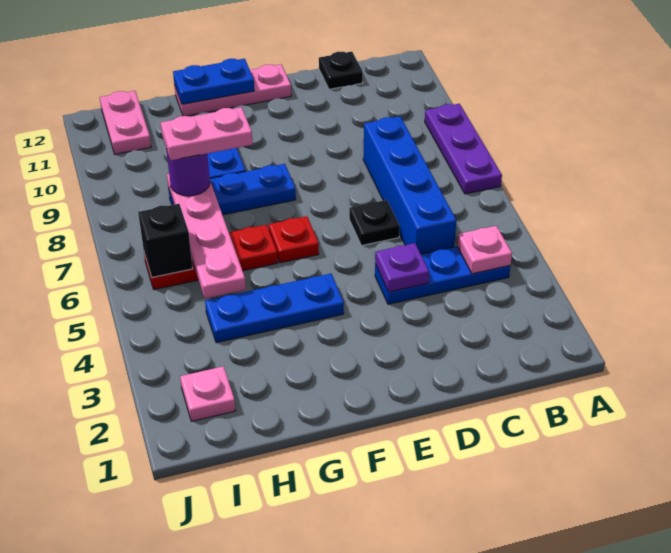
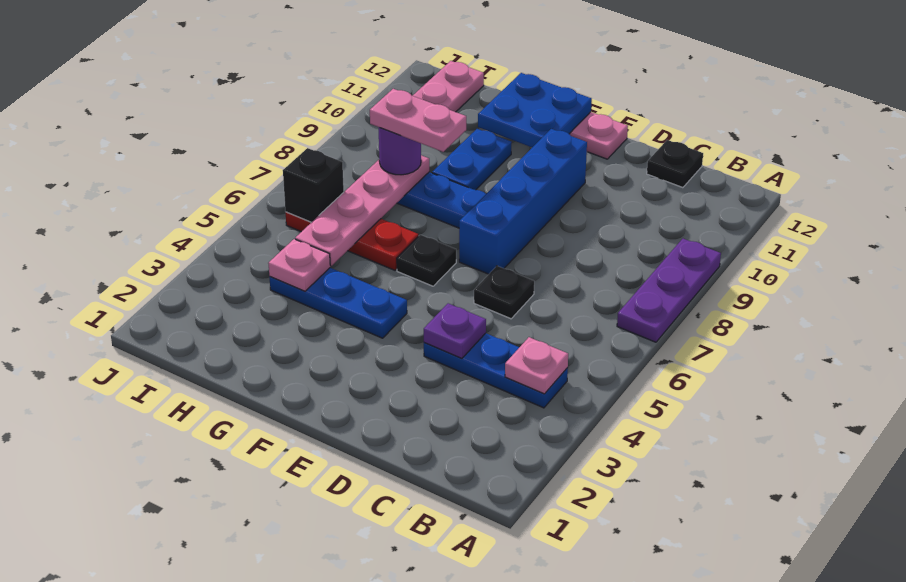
blue 1x4 brick [363,116,456,254] -> blue 1x4 brick moved to [459,129,587,274]
red 1x1 plate [269,216,319,263] -> black 1x1 plate [397,235,456,286]
blue 1x2 plate [173,59,254,104] -> blue 2x2 plate [478,73,592,147]
pink 1x1 plate [180,366,235,421] -> pink 1x1 plate moved to [268,239,330,291]

